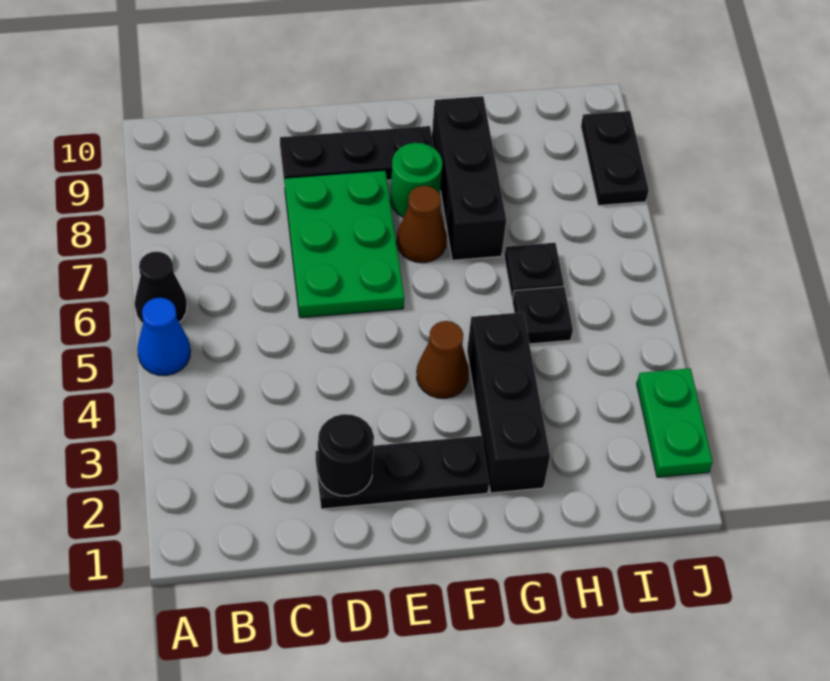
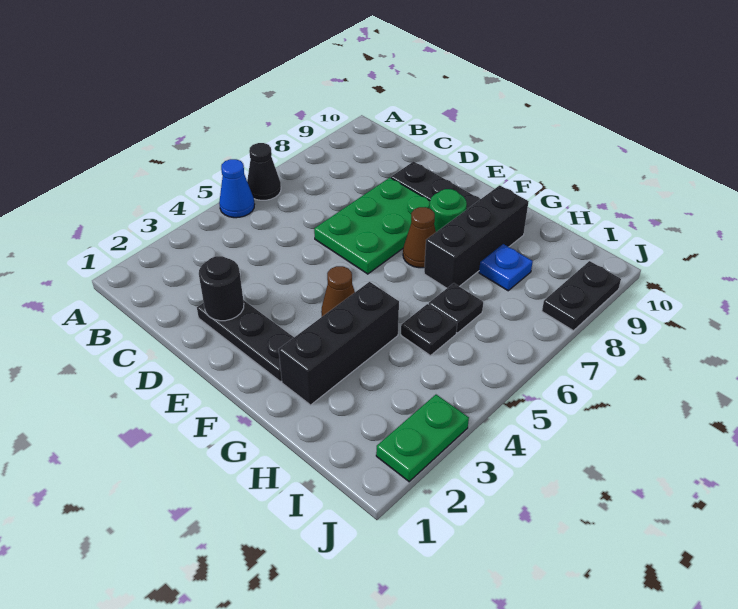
none -> blue 1x1 plate [479,244,533,291]

